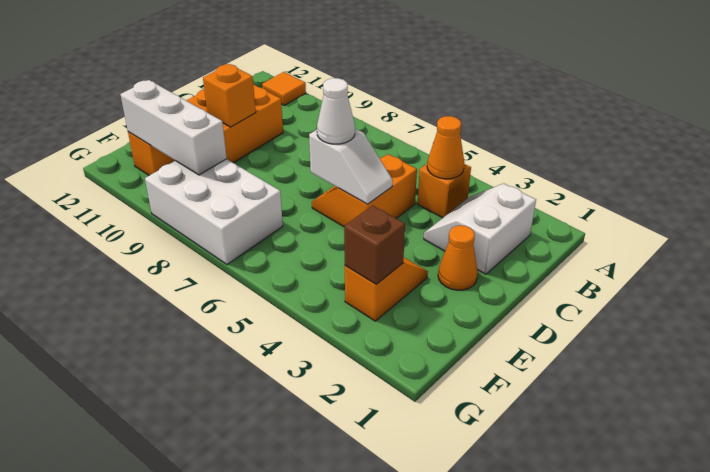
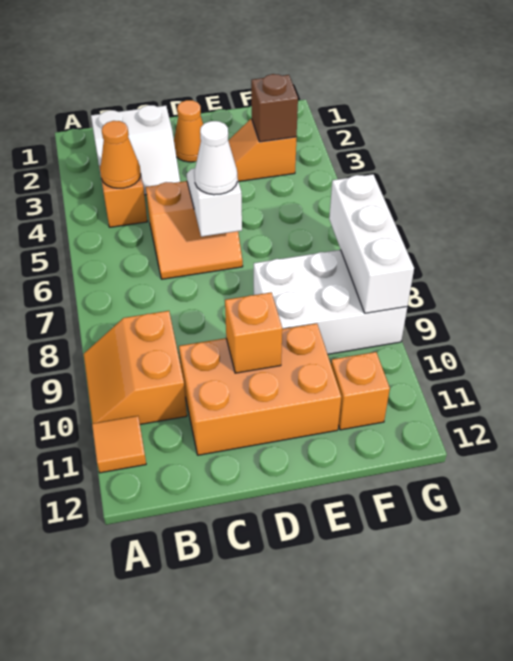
none -> orange 2x2 slope [84,311,187,424]
white 2x3 brick [145,159,283,264] -> white 2x3 brick turned to [254,250,407,354]
white 1x3 brick [120,80,227,175] -> white 1x3 brick moved to [329,174,414,313]

